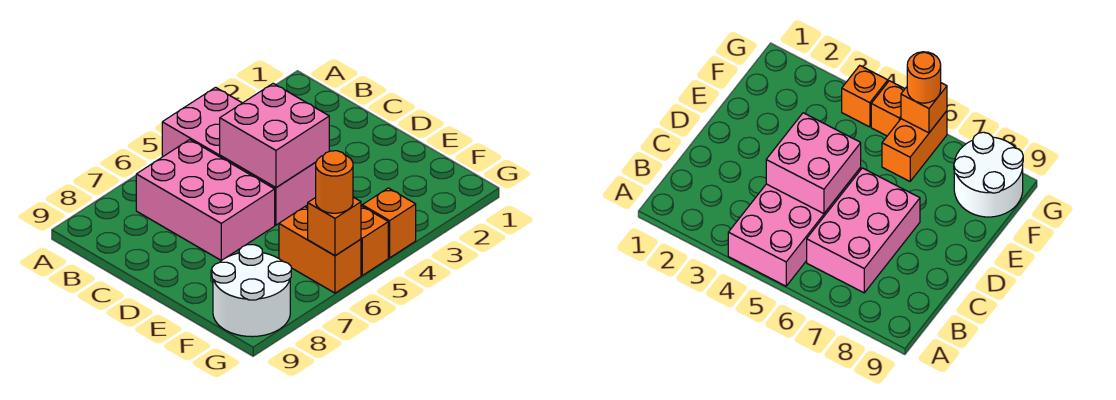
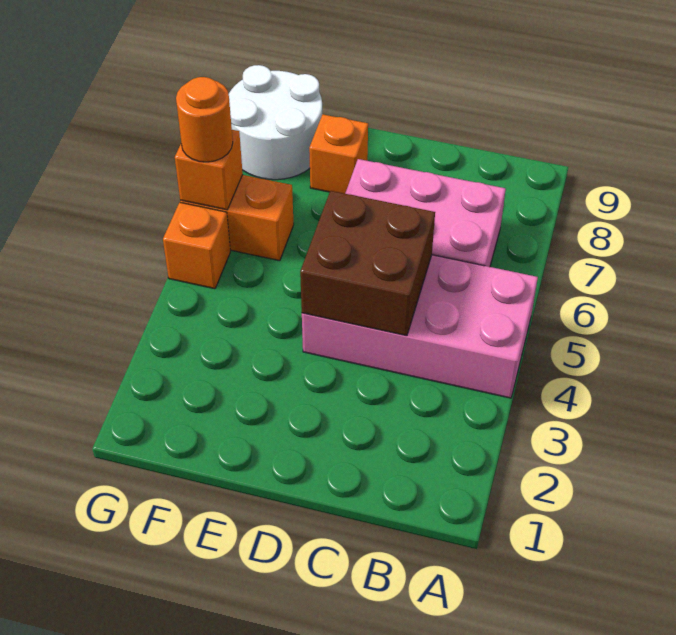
pink 2x2 brick [220,83,329,188] -> brown 2x2 brick [300,191,435,336]
orange 1x1 brick [362,188,416,258] -> orange 1x1 brick moved to [309,114,368,194]

